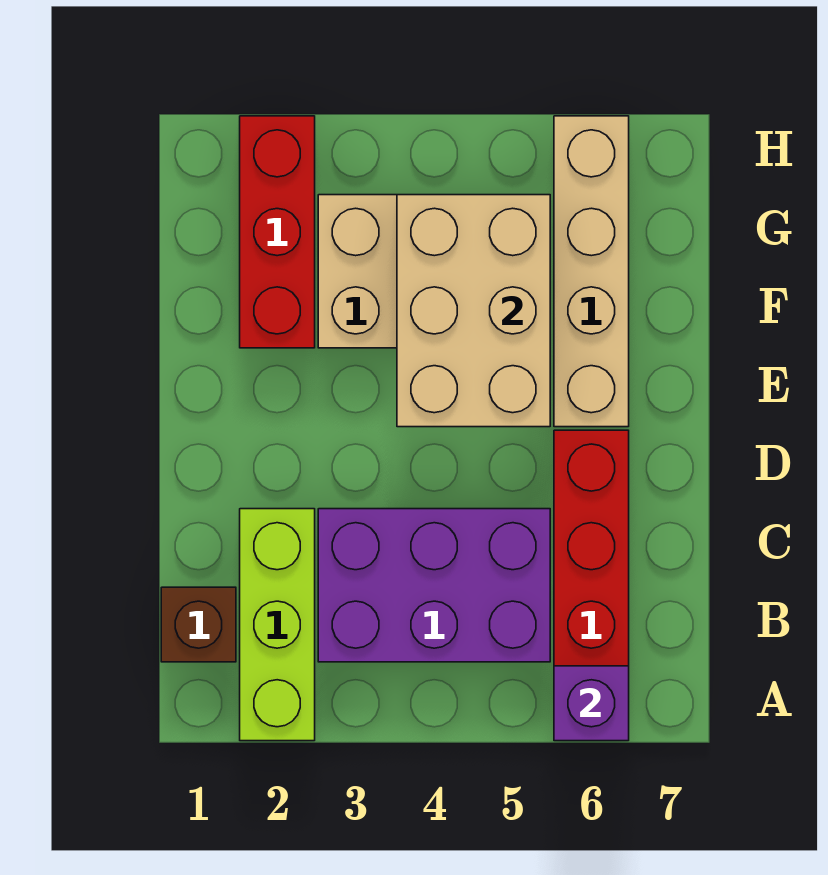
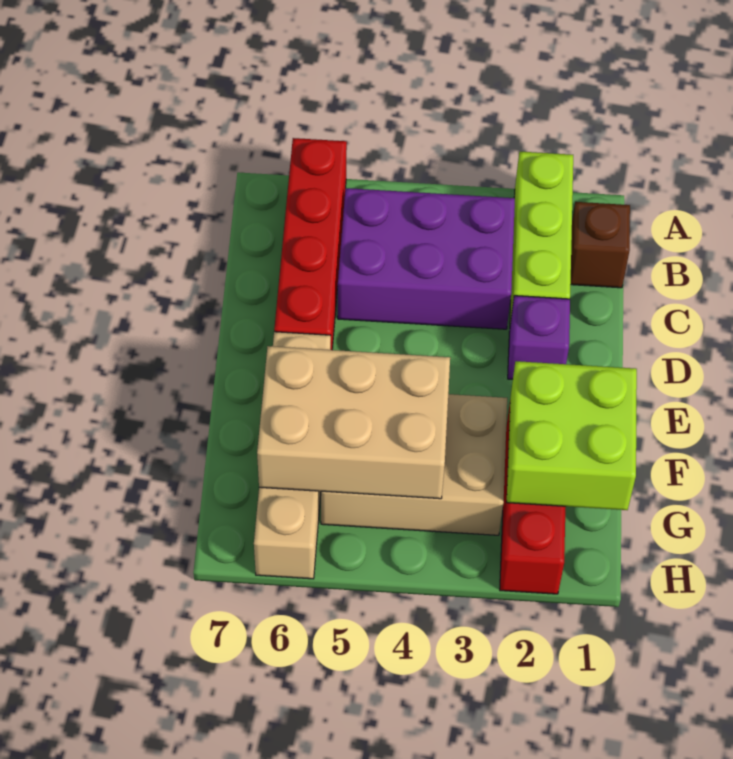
purple 1x1 brick [554,666,629,741] -> purple 1x1 brick moved to [508,296,570,379]
tan 2x3 brick [397,195,550,427] -> tan 2x3 brick turned to [257,346,450,499]
none -> lime 2x2 brick [507,361,637,510]

